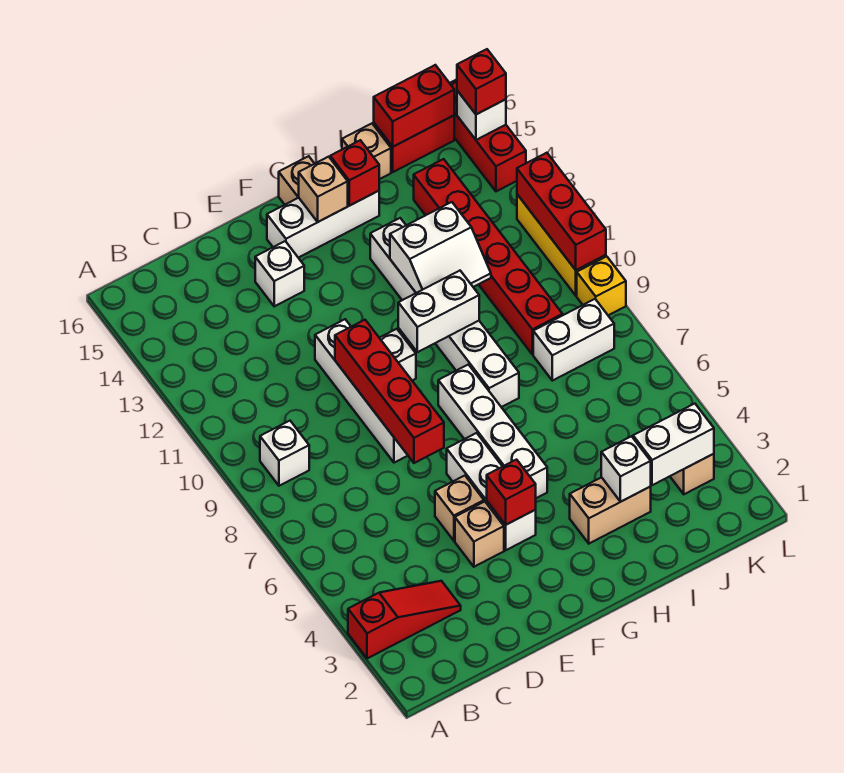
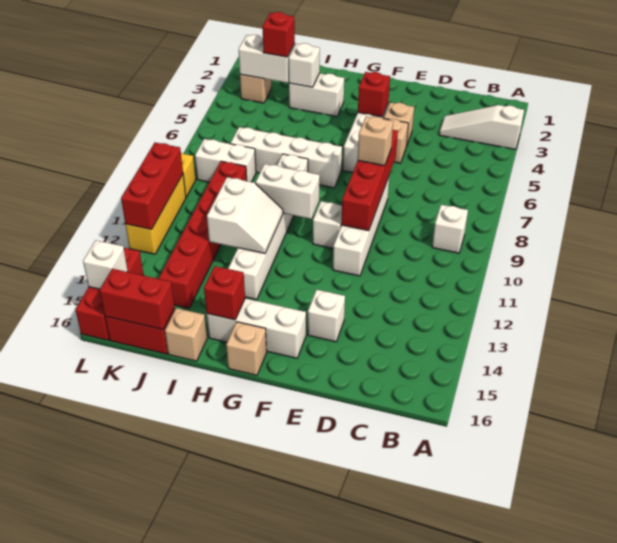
red 1x3 slope [348,581,461,659] -> white 1x3 slope [439,105,524,150]
white 1x4 brick [438,364,547,498] -> white 1x4 brick turned to [230,127,342,188]
tan 1x1 brick [299,157,348,222] -> tan 1x1 brick moved to [358,116,393,166]
tan 1x2 brick [570,477,651,543] -> white 1x2 brick [289,73,344,117]
white 2x2 slope [390,202,491,293] -> white 2x2 slope turned to [207,177,283,253]
red 1x1 brick [457,49,506,114] -> red 1x1 brick moved to [263,12,295,57]

